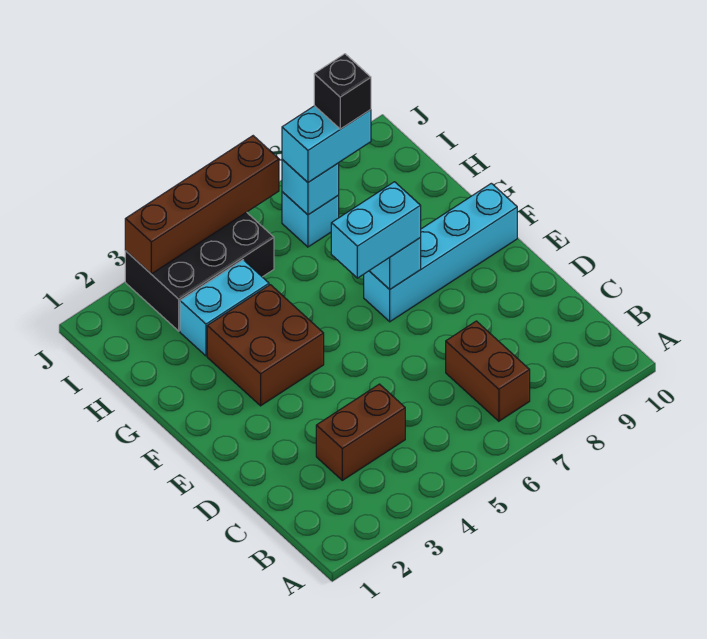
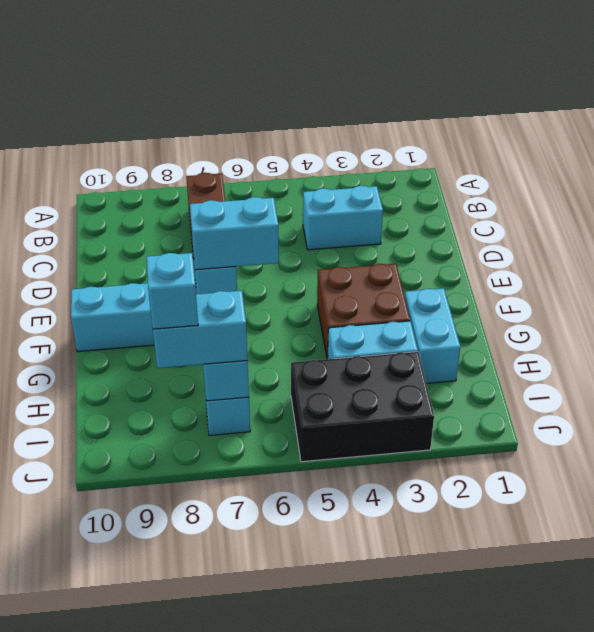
brown 1x2 brick [316,384,405,480] -> cyan 1x2 brick [303,186,383,250]
none -> cyan 1x2 brick [405,288,460,383]
black 1x1 brick [314,54,371,129] -> cyan 1x1 brick [146,253,198,329]
brown 1x4 brick [125,136,279,274] -> none

